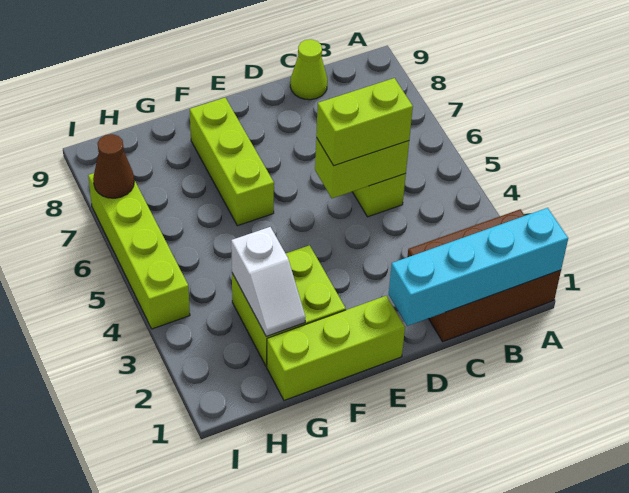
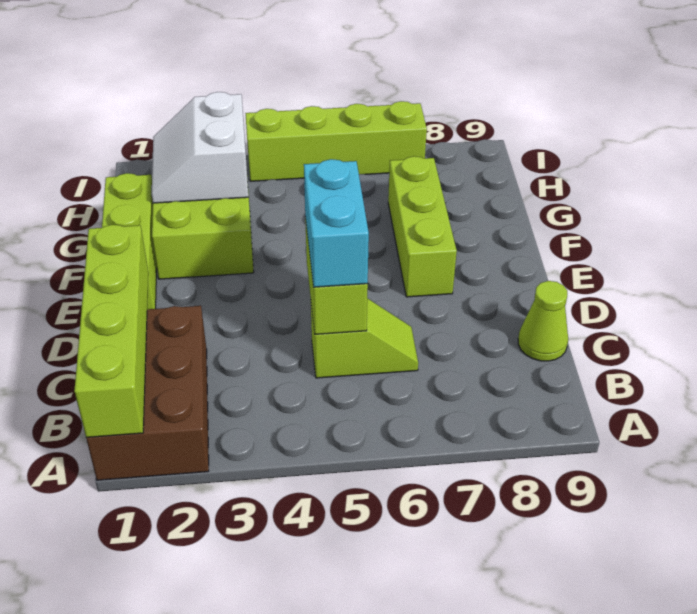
cyan 1x4 brick [389,208,568,326] -> lime 1x4 brick [74,225,148,437]
lime 1x2 brick [316,78,413,166] -> cyan 1x2 brick [304,159,369,287]
lime 1x3 brick [190,98,274,226] -> lime 1x3 brick turned to [388,156,457,297]
white 1x2 slope [231,227,305,336] -> white 2x2 slope [152,92,248,203]
brown 1x1 cone [93,134,134,198] -> none

